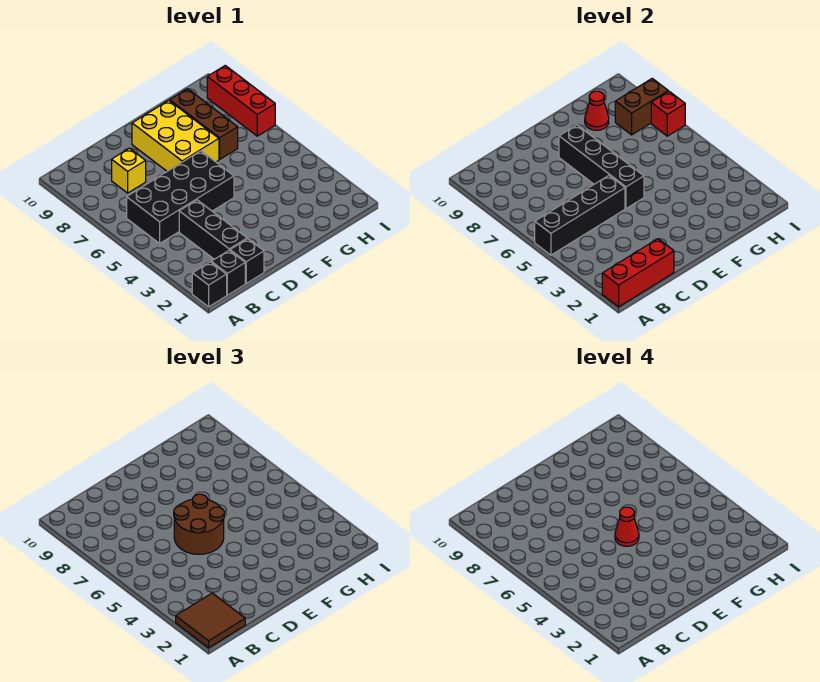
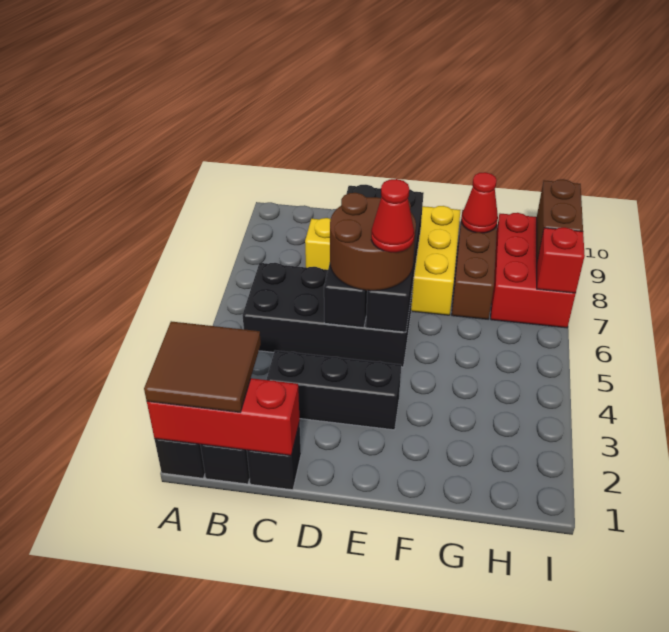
black 1x4 brick [535,176,625,255] -> black 1x4 brick turned to [324,185,381,328]
black 1x3 brick [179,200,247,259] -> black 1x3 brick turned to [266,351,401,430]
brown 1x2 brick [615,78,668,135] -> brown 1x2 brick turned to [537,179,583,260]
red 1x3 brick [207,66,275,136] -> red 2x3 brick [491,213,576,328]

